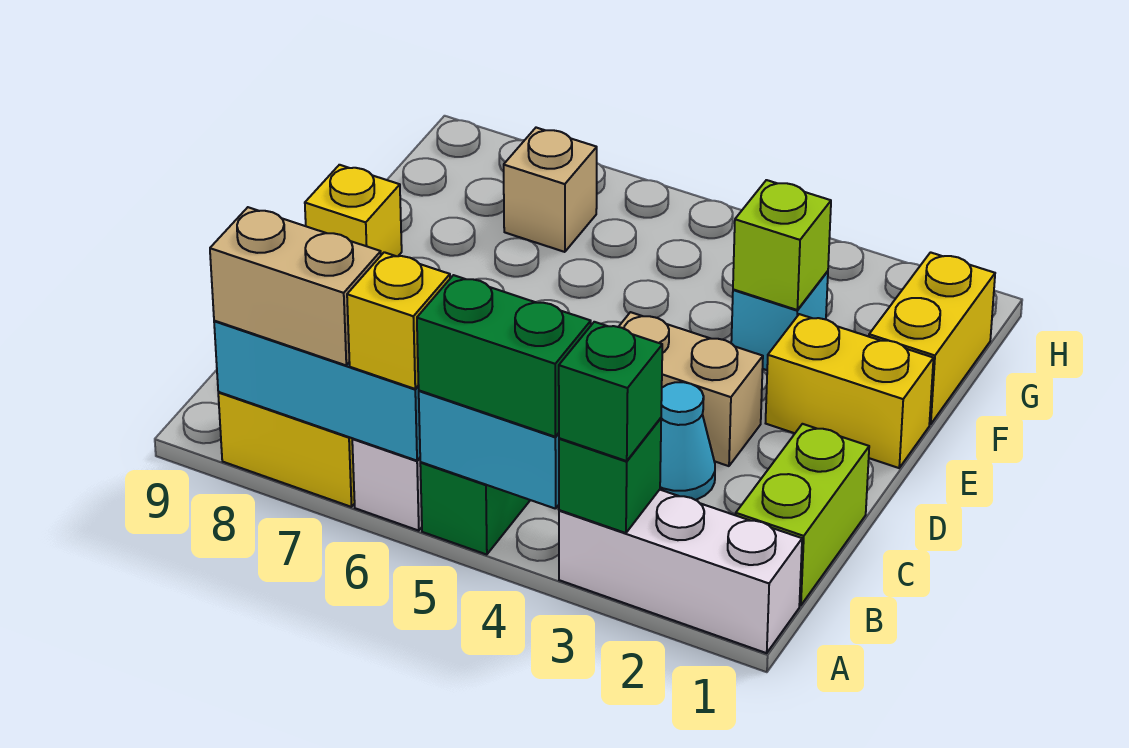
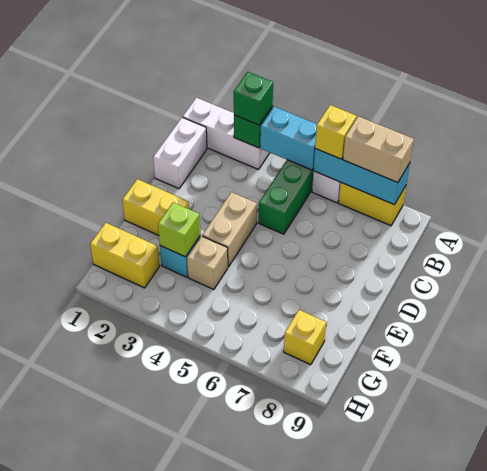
green 1x2 brick [417,275,591,437] -> none
lime 1x2 brick [736,424,869,605] -> white 1x2 brick [153,117,207,189]
cyan 1x1 cone [660,382,715,500] -> none
tan 1x2 brick [619,312,763,466] -> tan 1x2 brick turned to [202,192,257,267]
yellow 1x1 brick [305,165,402,256] -> yellow 1x1 brick moved to [284,310,326,365]
yellow 1x2 brick [869,252,995,424] -> yellow 1x2 brick turned to [90,223,160,288]
tan 1x1 brick [504,128,597,252] -> tan 1x1 brick moved to [187,236,228,290]

